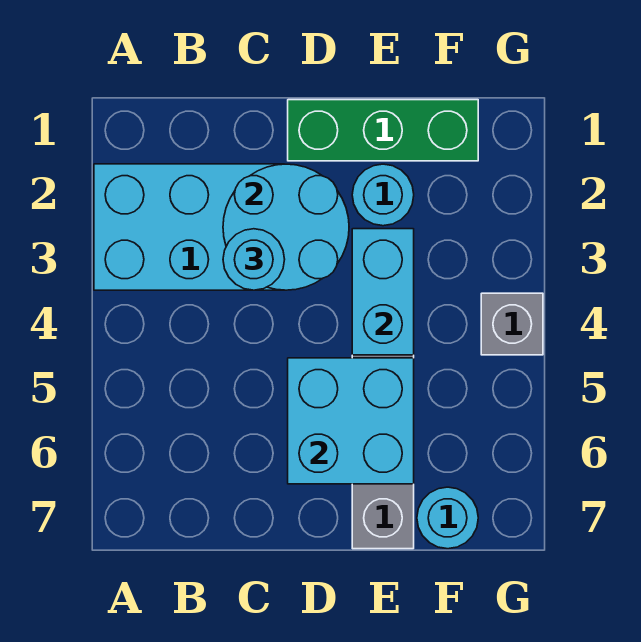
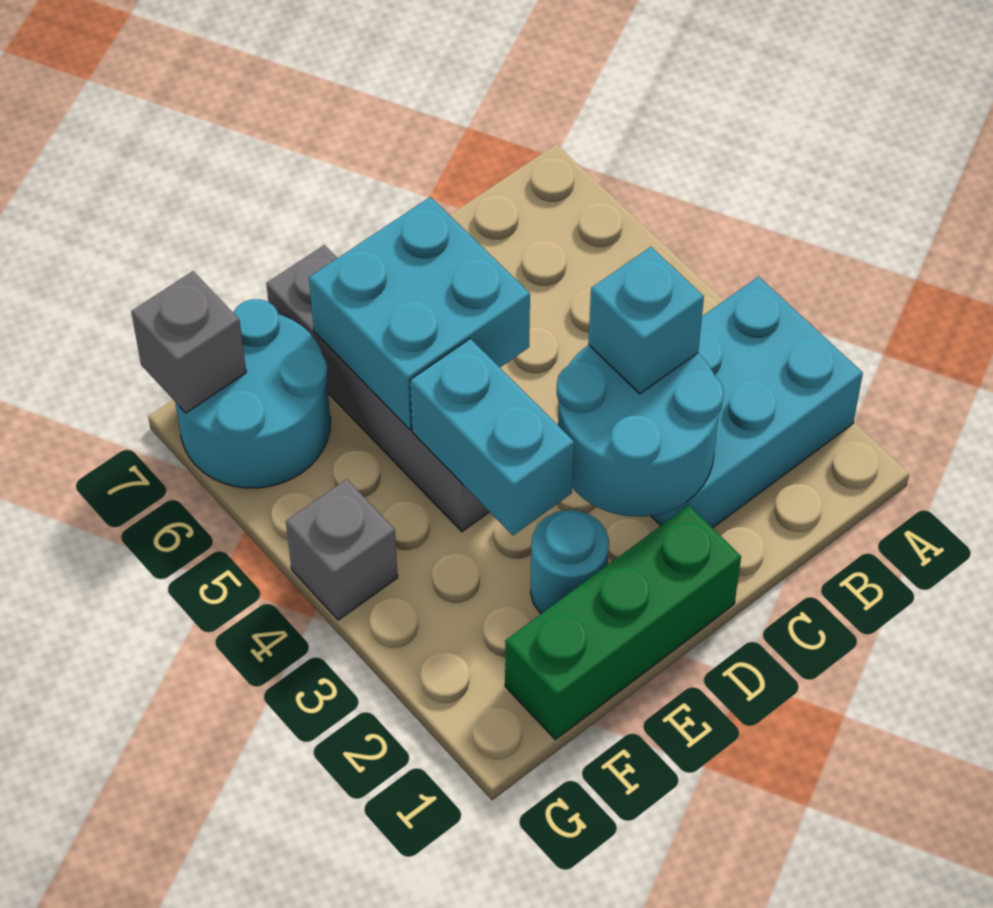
cyan 1x1 round brick [223,229,285,290] -> cyan 1x1 brick [588,247,704,394]
cyan 1x1 round brick [417,487,478,549] -> cyan 2x2 round brick [175,299,331,488]
none -> grey 1x1 brick [131,271,246,413]

